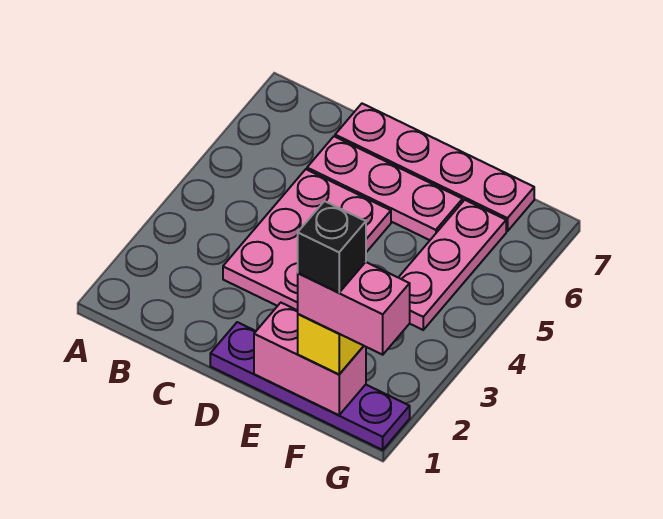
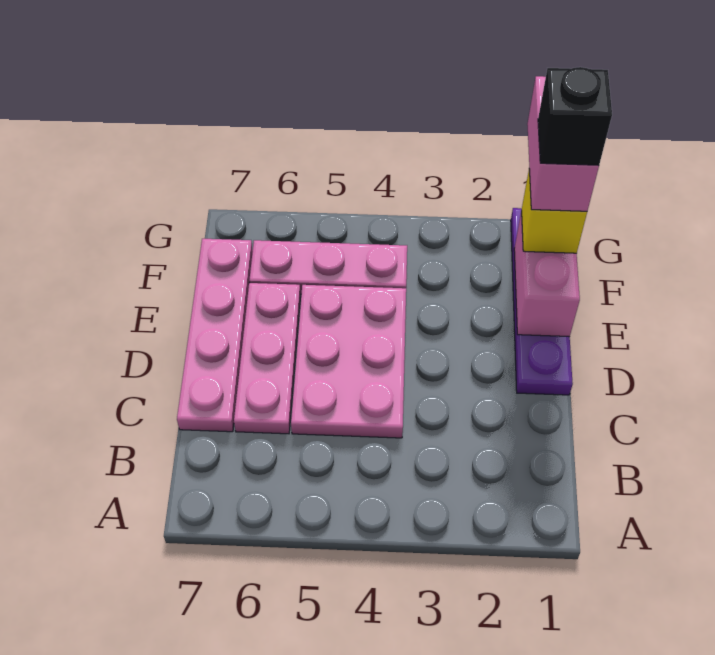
pink 2x3 plate [223,169,391,310] -> pink 2x3 plate turned to [291,285,406,438]

